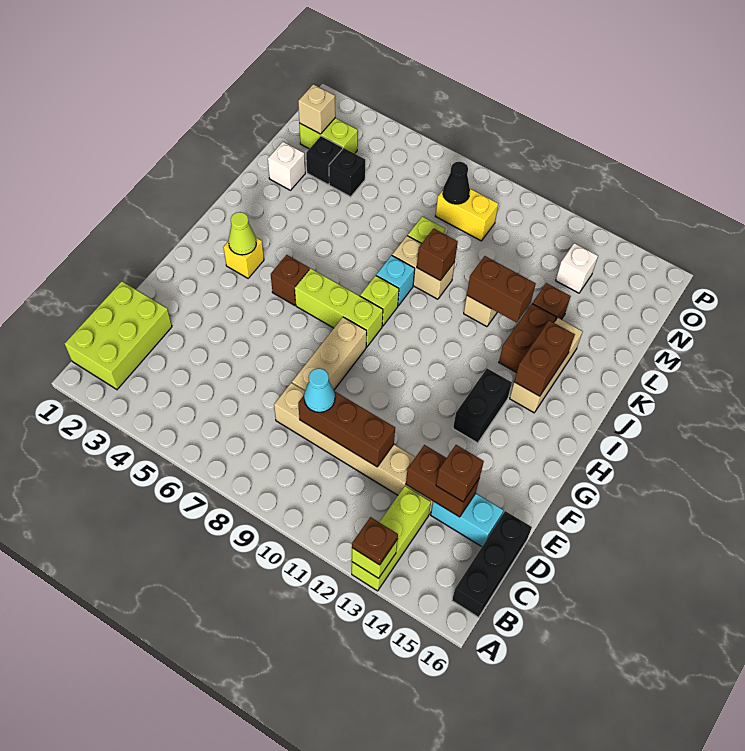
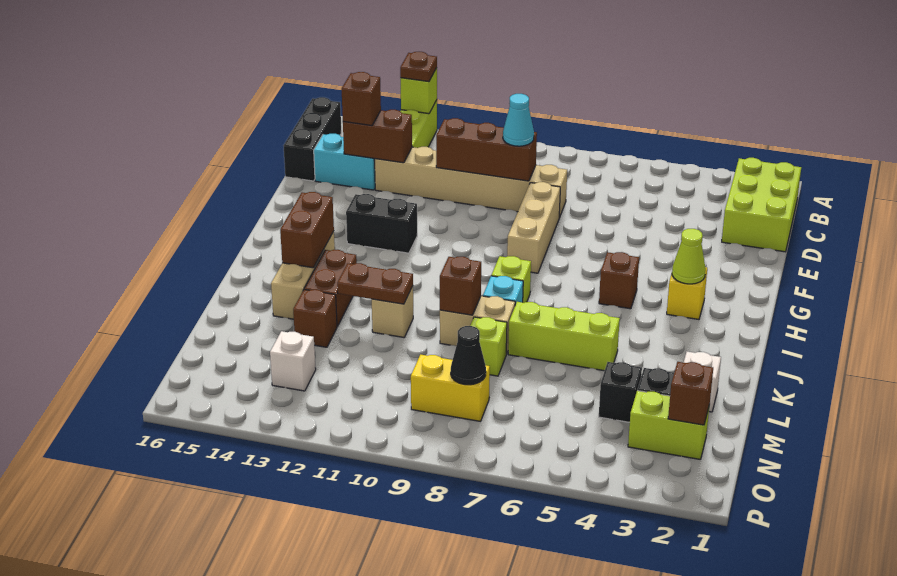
black 1x2 brick [453,368,512,443] -> black 1x2 brick turned to [346,194,417,253]
lime 1x3 brick [295,269,383,347] -> lime 1x3 brick moved to [508,302,620,371]
brown 1x2 brick [467,256,536,323] -> brown 1x2 plate [337,263,413,304]
tan 1x1 brick [298,84,335,134] -> brown 1x1 brick [668,362,713,425]

